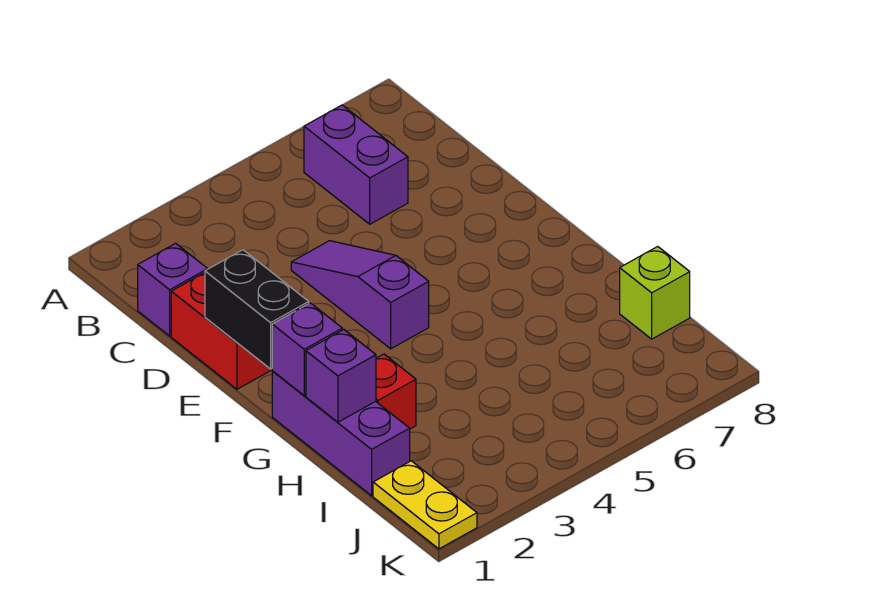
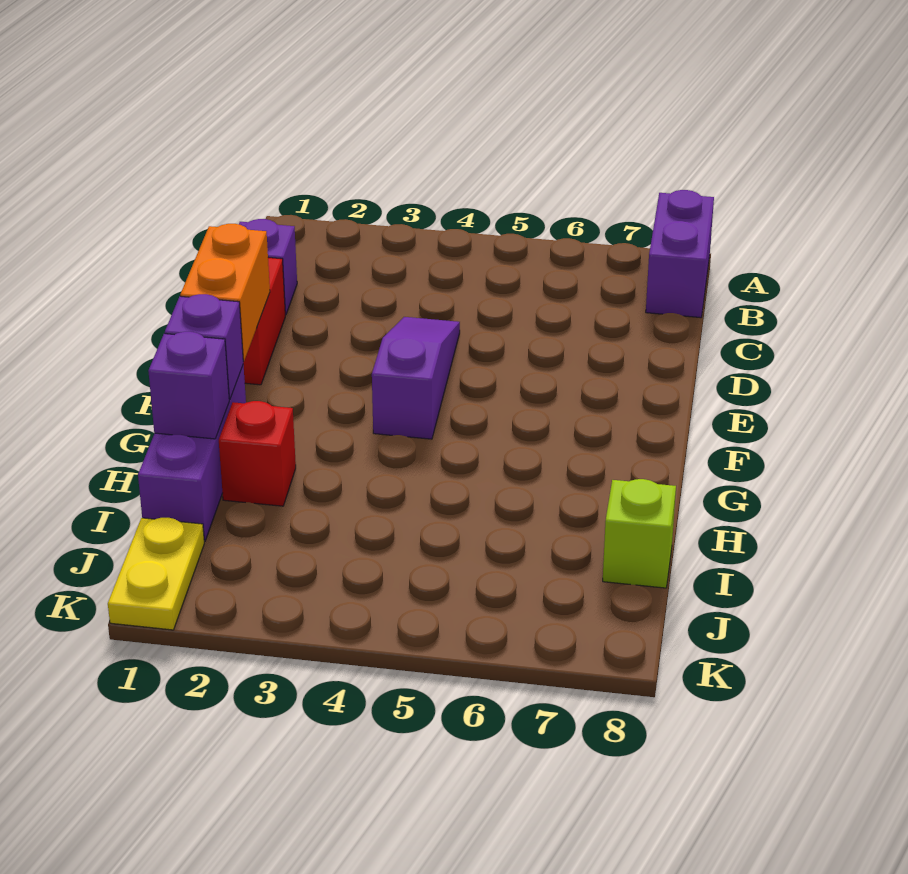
purple 1x2 brick [304,105,408,224] -> purple 1x2 brick moved to [646,190,714,318]
black 1x2 brick [205,250,309,369] -> orange 1x2 brick [180,224,270,362]

